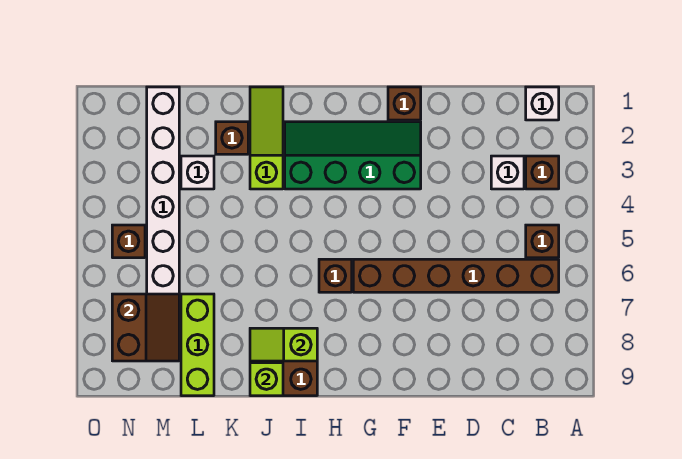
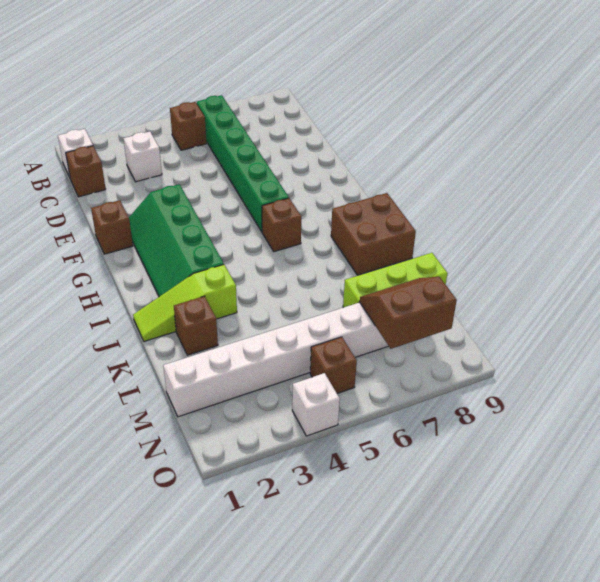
brown 1x1 brick [526,156,559,189] -> brown 1x1 brick moved to [66,146,106,197]
brown 1x6 brick [353,259,559,292] -> green 1x6 brick [197,95,289,232]
lime 1x2 slope [250,328,317,361] -> none
lime 1x1 brick [250,363,283,396] -> none
white 1x1 brick [181,156,214,189] -> white 1x1 brick moved to [292,373,340,436]

